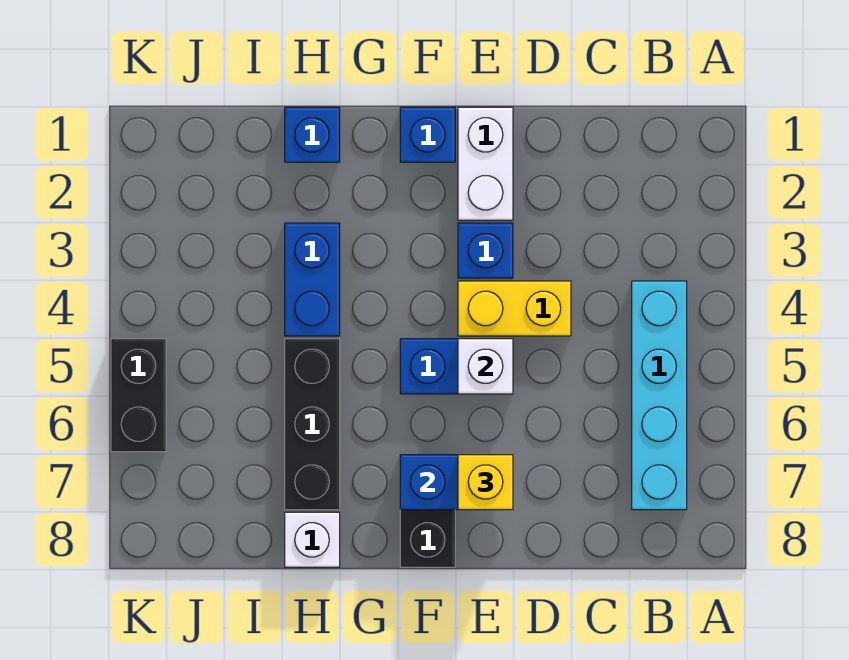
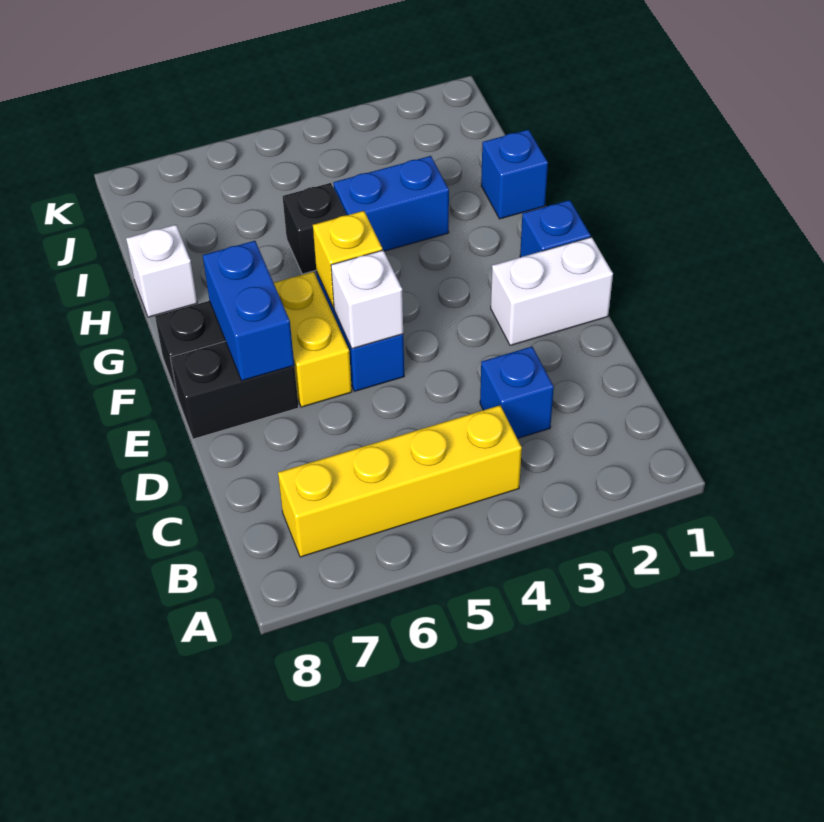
cyan 1x4 brick [632,281,687,510] -> yellow 1x4 brick [278,405,522,557]
yellow 1x2 brick [458,281,571,336] -> yellow 1x2 brick moved to [274,272,352,407]
blue 1x1 brick [458,223,513,278] -> blue 1x1 brick moved to [480,347,554,439]
yellow 1x1 brick [458,455,513,510] -> yellow 1x1 brick moved to [313,211,382,308]
black 1x3 brick [285,339,340,510] -> black 1x1 brick [283,183,346,274]
black 1x2 brick [111,339,166,452] -> black 1x2 brick moved to [170,341,299,439]

